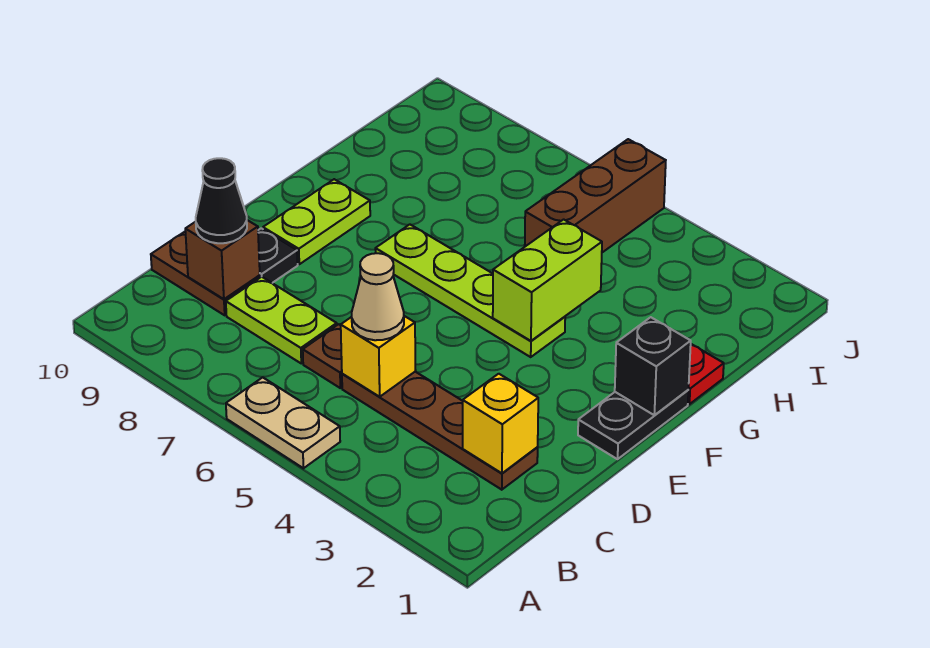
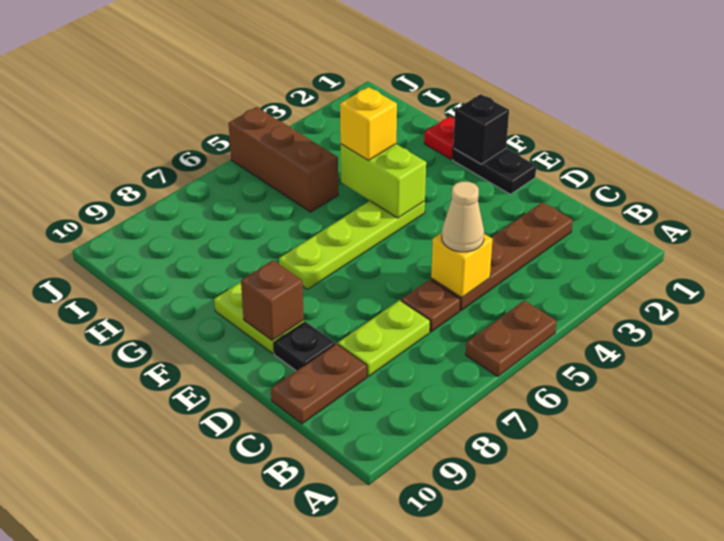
tan 1x2 plate [226,377,340,468] -> brown 1x2 plate [466,300,557,376]
yellow 1x1 brick [463,374,538,473] -> yellow 1x1 brick moved to [340,87,397,160]
brown 1x1 brick [185,220,260,299] -> brown 1x1 brick moved to [241,260,304,340]
black 1x1 cone [196,158,247,243] -> none

